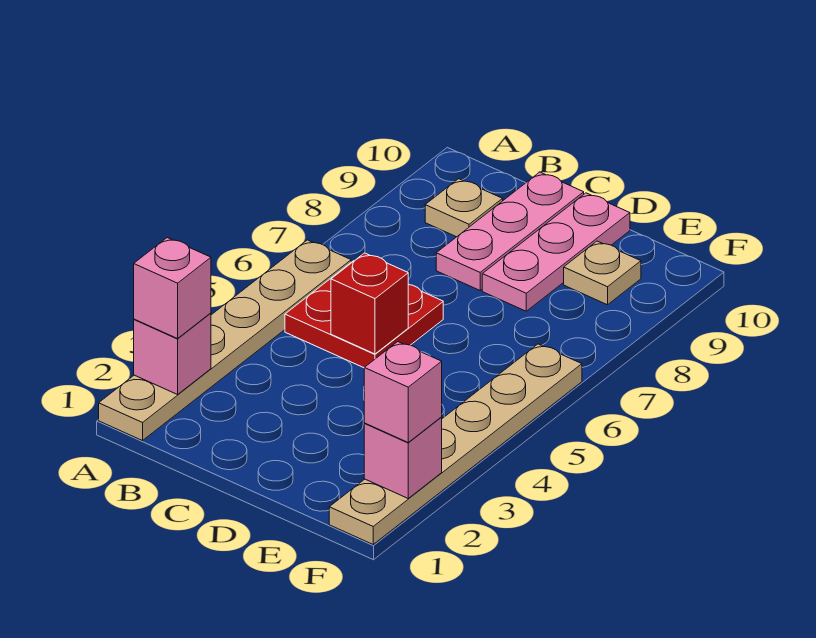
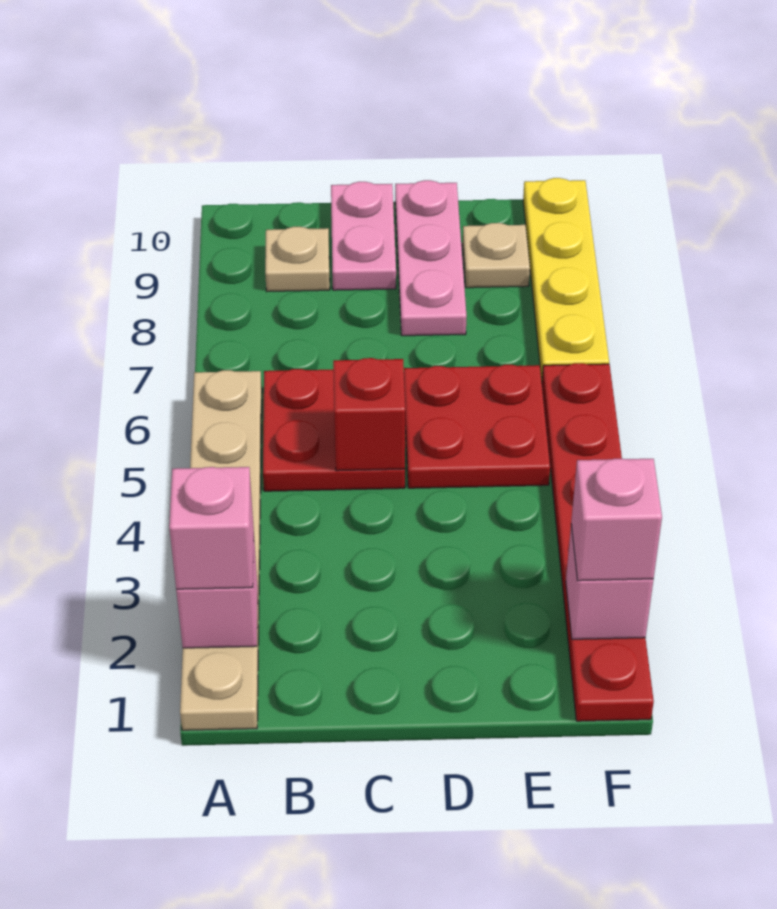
pink 1x3 plate [436,172,584,290] -> pink 1x2 plate [331,182,396,290]
none -> red 2x2 plate [404,365,550,488]
tan 1x6 plate [329,344,582,544] -> red 1x6 plate [542,363,654,721]
none -> yellow 1x4 plate [523,178,609,380]

